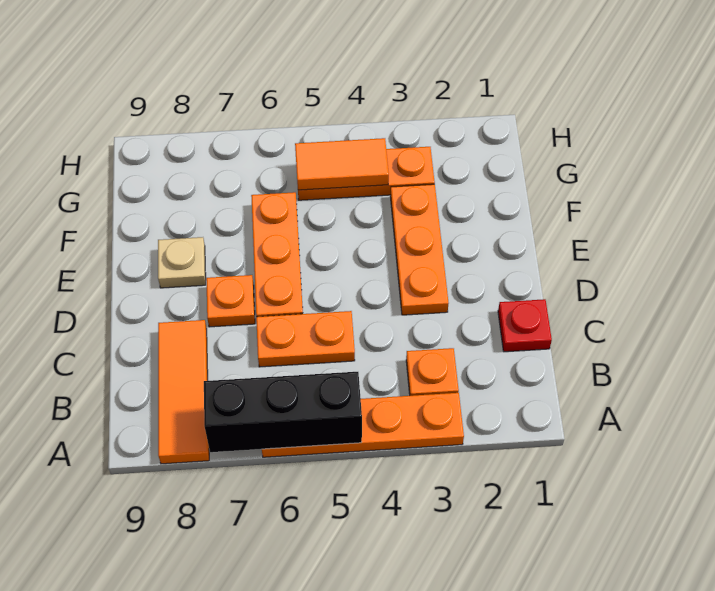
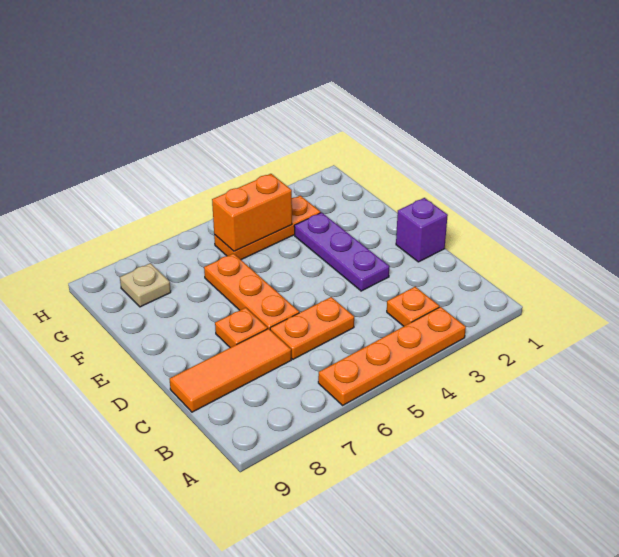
black 1x3 brick [204,372,362,452] -> none
orange 1x3 tile [158,320,209,464] -> orange 1x3 tile turned to [169,329,291,412]
red 1x1 plate [498,299,552,352] -> none
none -> purple 1x1 brick [396,198,448,262]
orange 1x3 plate [390,184,449,315] -> purple 1x3 plate [294,213,389,291]
tan 1x1 plate [158,237,206,288] -> tan 1x1 plate moved to [120,263,171,307]
orange 1x2 tile [295,138,389,190] -> orange 1x2 brick [212,174,292,251]

